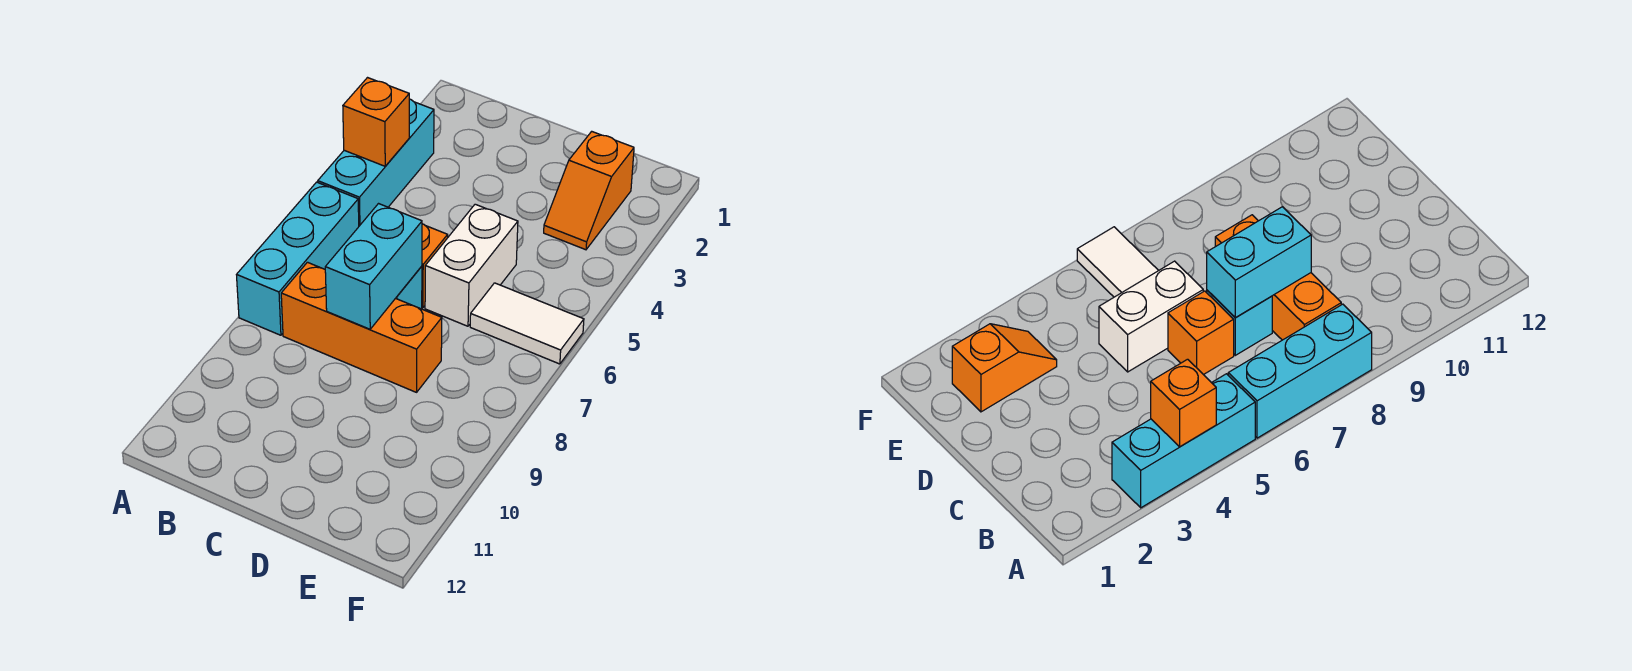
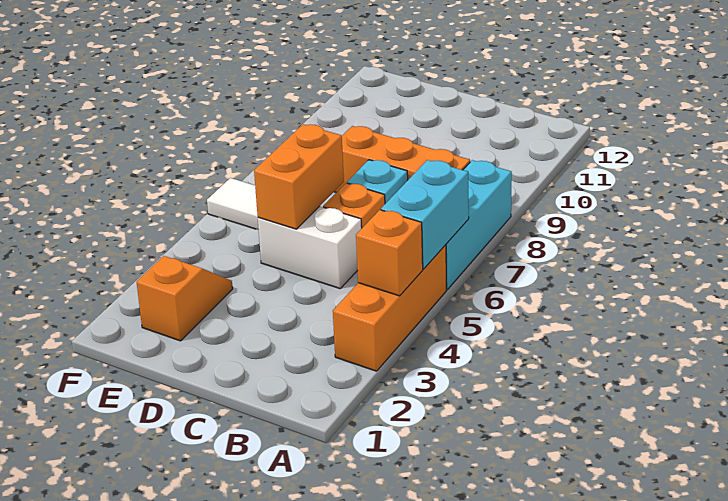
cyan 1x3 brick [318,99,434,226] -> orange 1x3 brick [333,245,446,371]
cyan 1x2 brick [325,204,422,329] -> cyan 1x2 brick moved to [381,160,469,269]
white 1x2 brick [425,204,518,326] -> white 1x2 brick turned to [258,206,362,289]
none -> orange 1x2 brick [254,124,344,229]

